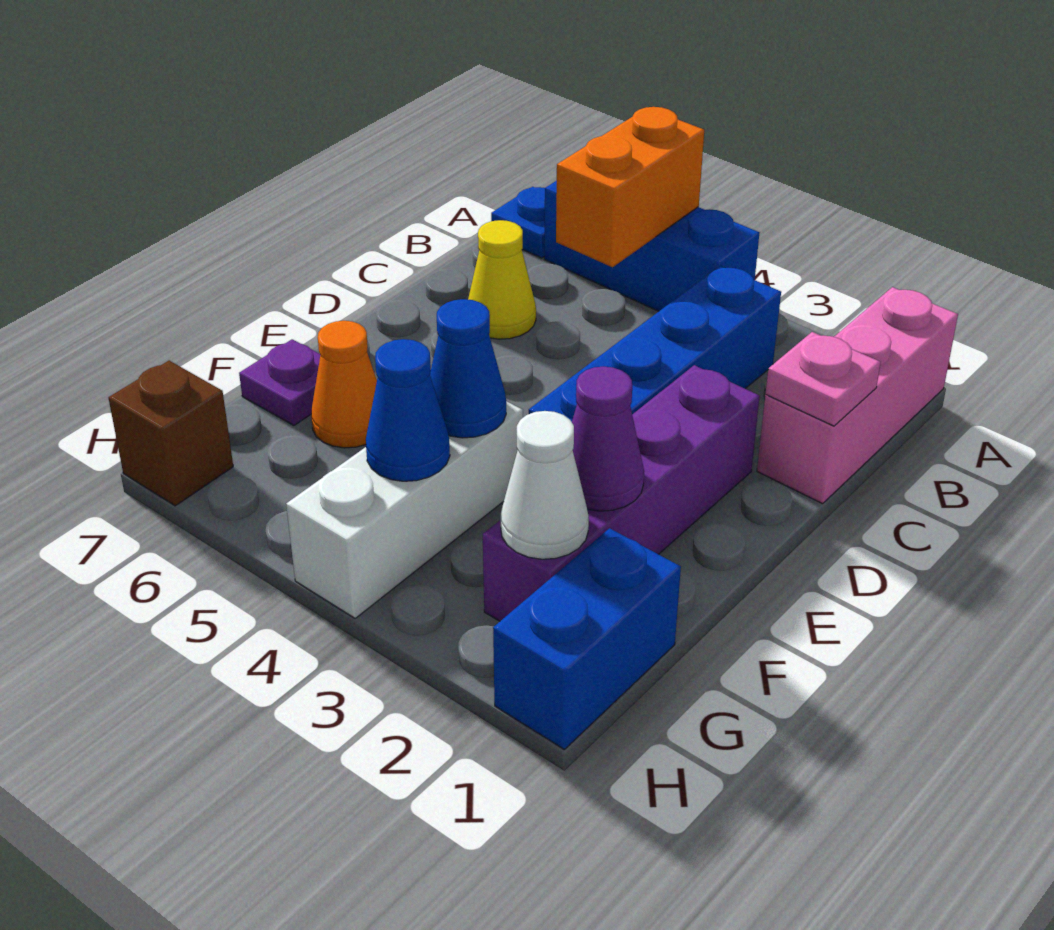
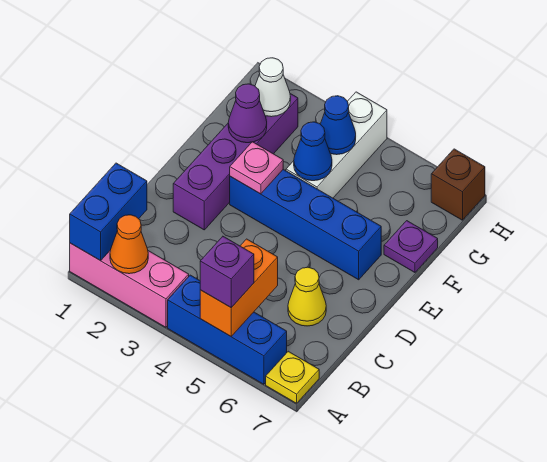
pink 1x3 brick [757,287,958,504] -> pink 1x3 brick turned to [70,243,189,327]
none -> purple 1x1 brick [200,236,254,308]
blue 1x1 plate [491,187,545,258] -> yellow 1x1 plate [266,351,319,403]
blue 1x4 brick [529,266,781,422] -> blue 1x4 brick turned to [230,169,381,280]
pink 1x1 plate [766,332,881,426] -> pink 1x1 plate moved to [230,142,283,194]
orange 1x1 cone [311,321,377,448] -> orange 1x1 cone moved to [110,215,148,274]
blue 1x2 brick [493,528,681,750] -> blue 1x2 brick moved to [70,163,147,261]

